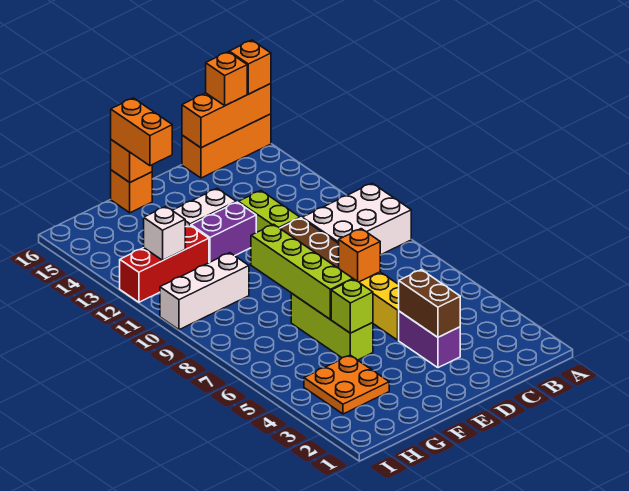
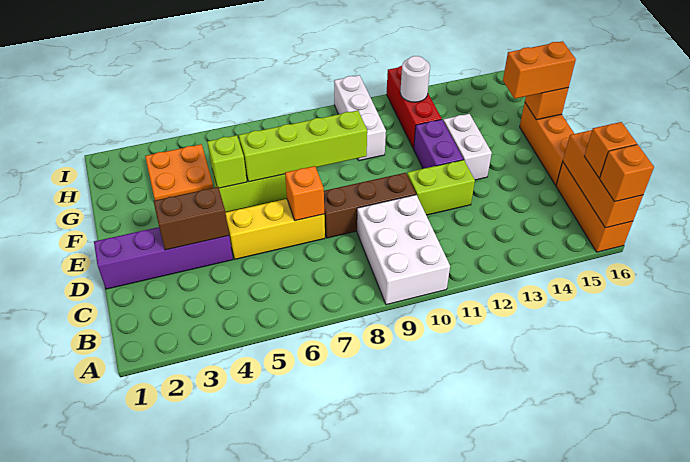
purple 1x2 brick [399,311,460,368] -> purple 1x4 brick [94,227,233,289]
orange 1x1 brick [111,170,152,213] -> orange 1x3 brick [520,103,574,185]
white 1x1 brick [144,207,185,260] -> white 1x1 round brick [400,56,430,102]

